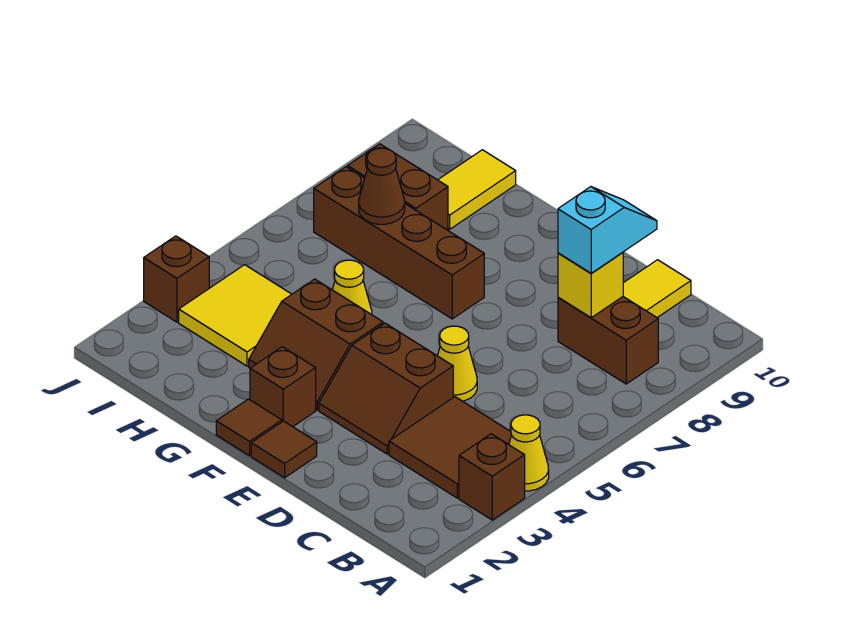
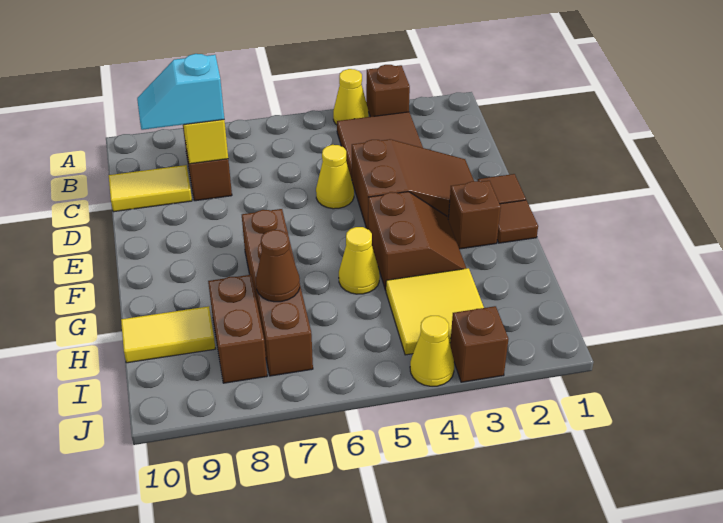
brown 2x2 slope [319,323,453,454] -> brown 2x3 slope [352,139,474,229]
none -> yellow 1x1 cone [410,316,454,386]

